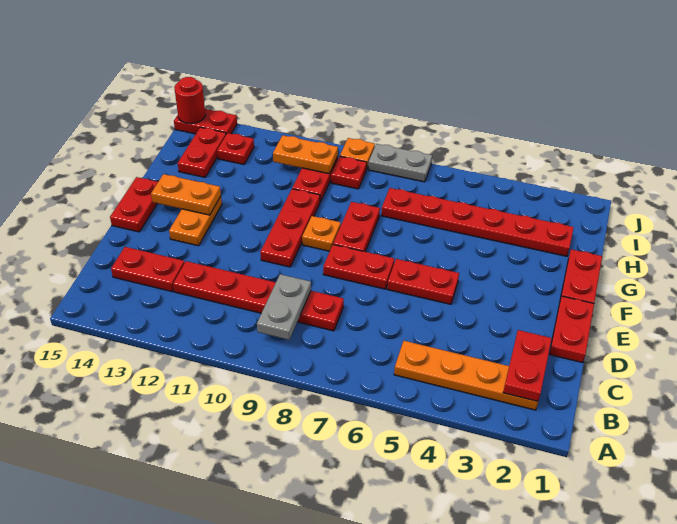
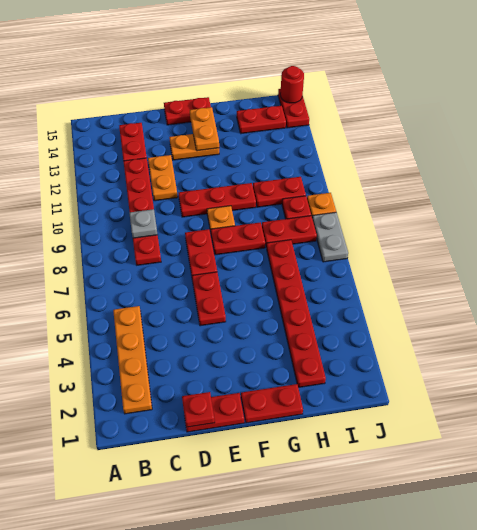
red 1x2 plate [503,330,552,401] -> red 1x2 plate moved to [262,216,317,247]
grey 1x2 plate [257,274,311,340] -> grey 1x1 plate [129,209,158,238]
orange 1x2 plate [273,135,338,174] -> orange 1x2 plate moved to [148,155,178,201]
red 1x1 plate [217,133,254,164] -> red 1x1 plate moved to [182,392,215,427]

